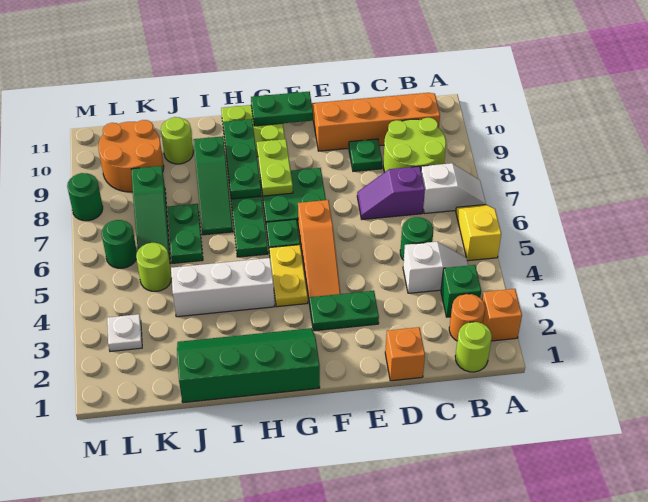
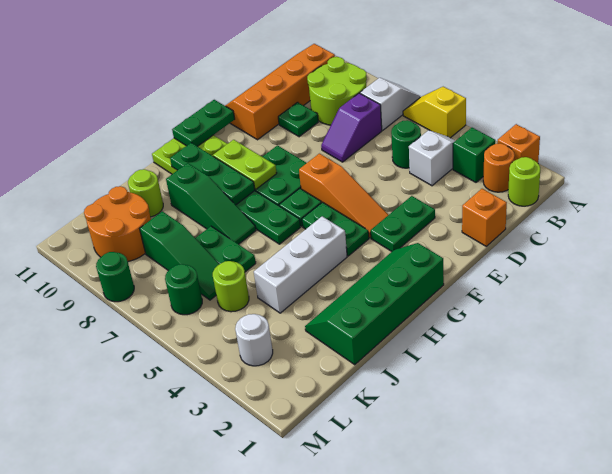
yellow 1x2 plate [269,245,308,307] -> green 1x2 plate [302,202,369,256]
white 1x1 plate [107,314,142,351] -> white 1x1 round brick [235,314,273,366]

